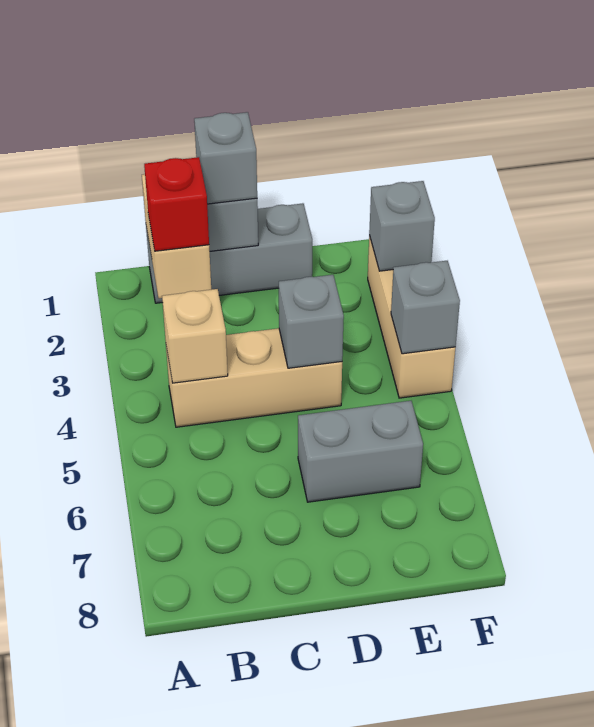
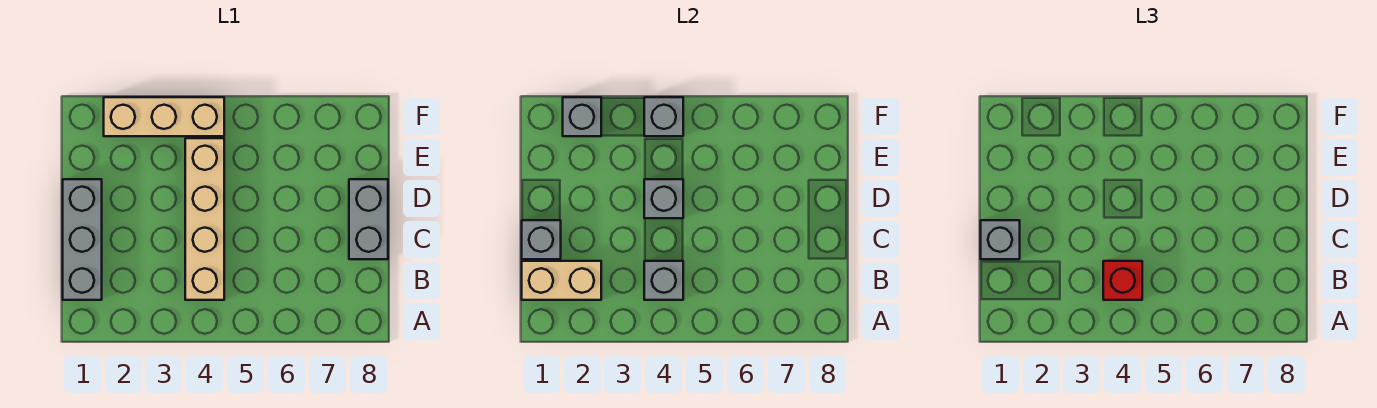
red 1x1 brick [144,157,209,251] -> red 1x1 brick moved to [1103,261,1142,300]
tan 1x3 brick [166,328,342,427] -> tan 1x4 brick [185,138,224,300]
tan 1x1 brick [162,289,228,383] -> grey 1x1 brick [644,261,683,300]
grey 1x2 brick [298,401,423,502] -> grey 1x2 brick moved to [349,179,388,259]

